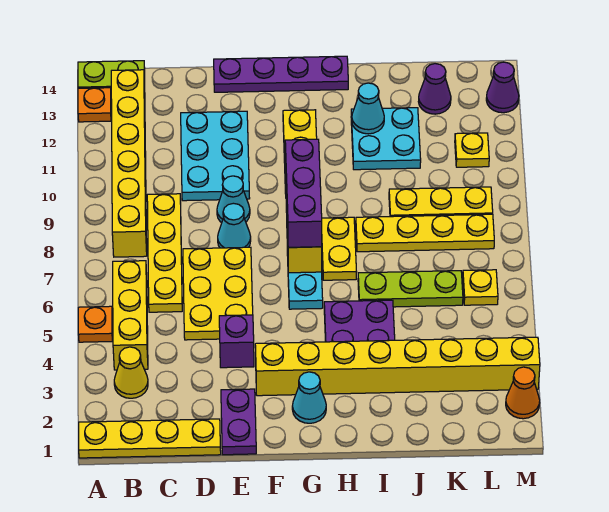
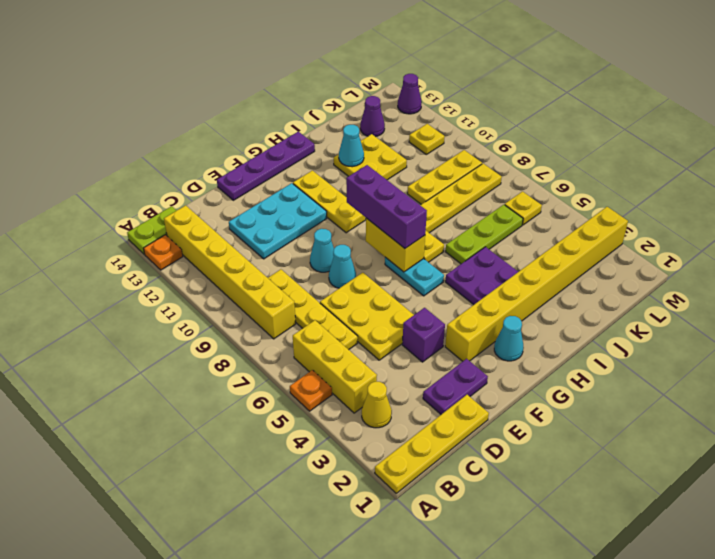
cyan 2x3 plate [181,111,250,201] -> cyan 2x3 plate turned to [229,183,327,259]
purple 1x2 plate [221,389,256,455] -> purple 1x2 plate turned to [423,359,488,414]
cyan 2x2 plate [351,108,421,170] -> yellow 2x2 plate [334,134,407,180]
orange 1x1 cone [506,367,540,419] -> none

